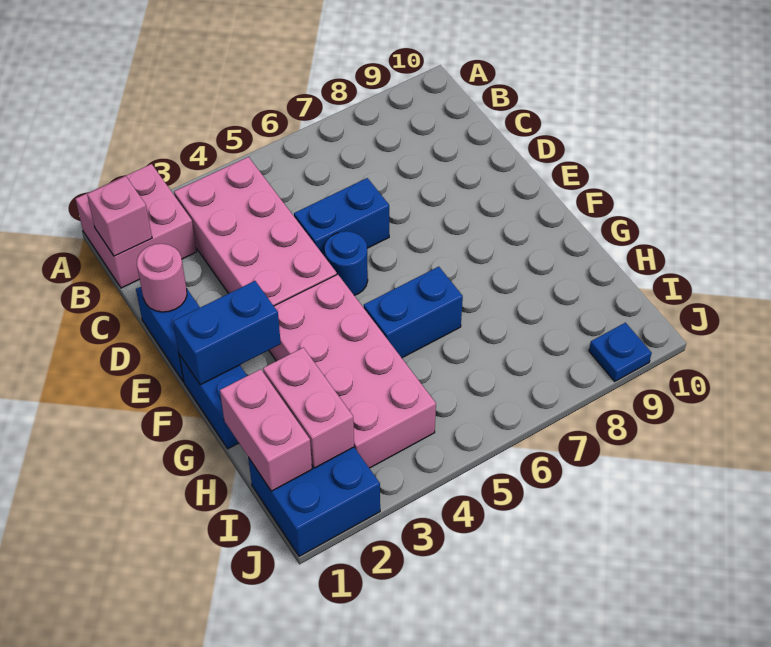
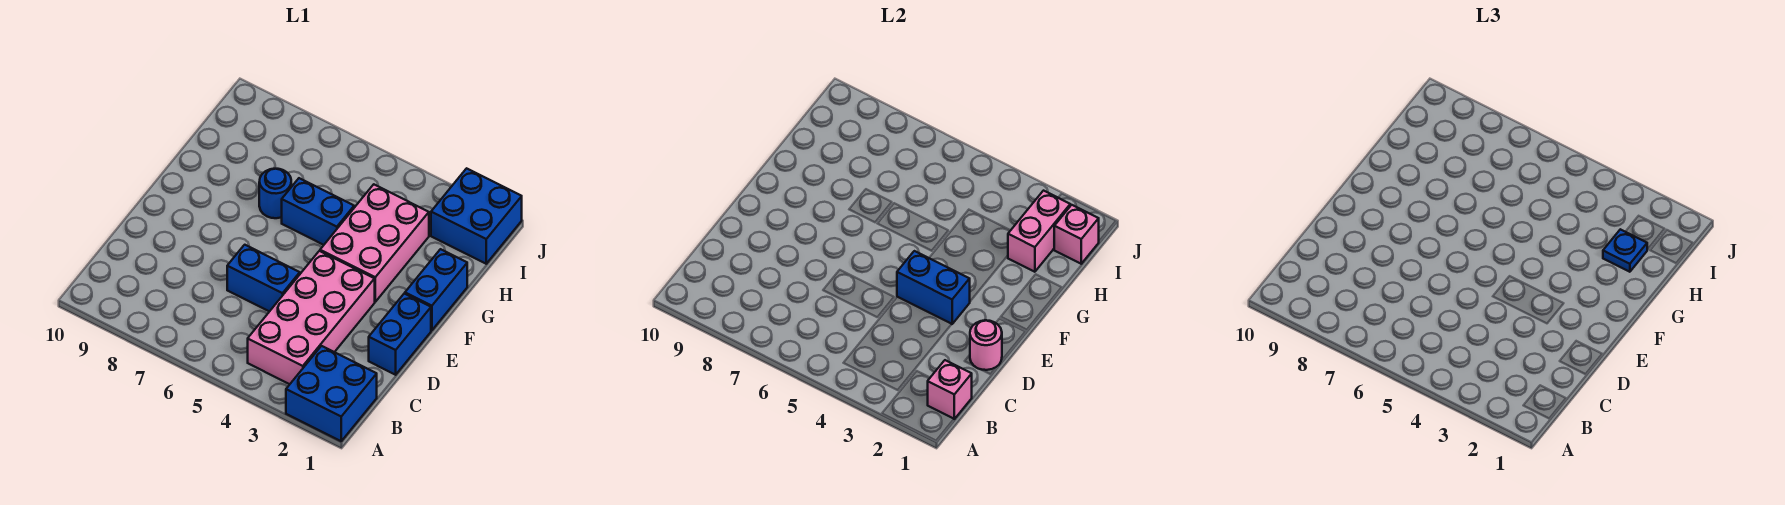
pink 2x2 brick [76,164,197,288] -> blue 2x2 brick [286,346,377,441]
blue 1x1 round brick [325,231,368,295] -> blue 1x1 round brick moved to [259,169,291,218]
blue 1x2 brick [173,281,281,385] -> blue 1x2 brick moved to [897,251,970,324]
pink 2x4 brick [269,274,436,468] -> pink 2x3 brick [320,184,429,302]
pink 1x2 brick [220,369,312,491] -> pink 1x1 brick [1054,205,1099,264]
blue 1x1 plate [589,323,652,381] -> blue 1x1 plate moved to [1603,229,1647,272]

